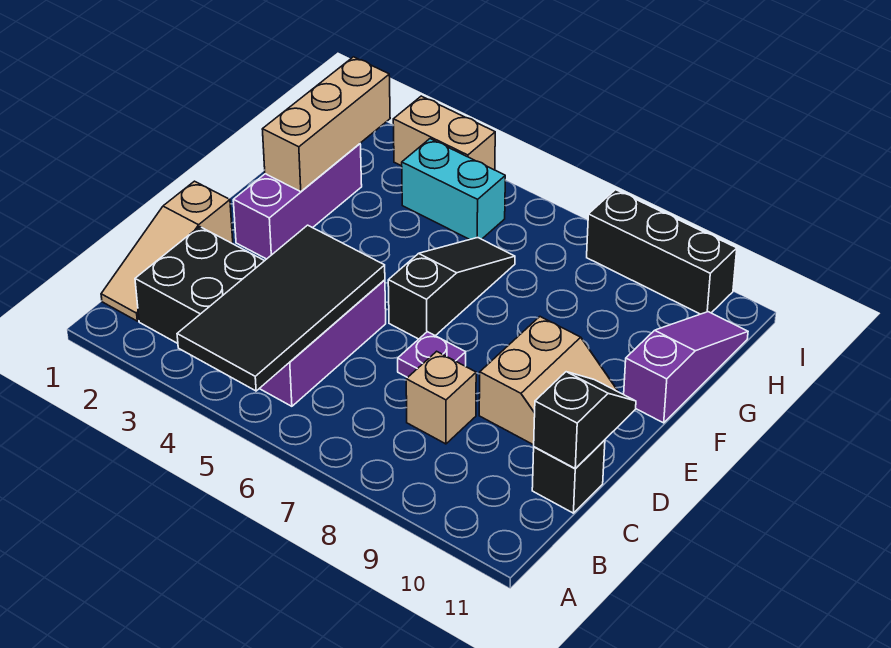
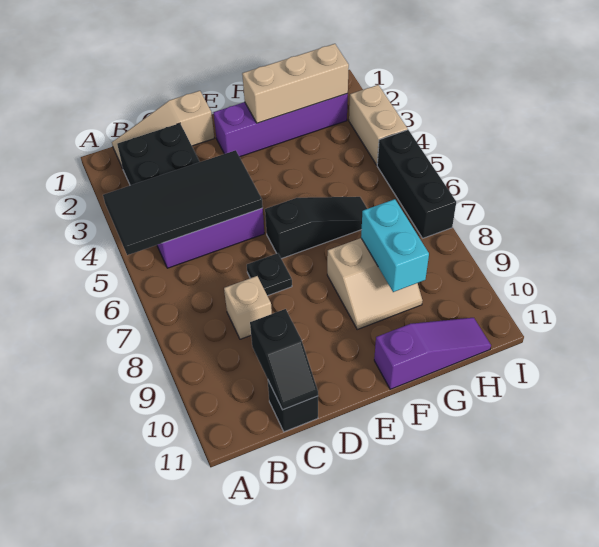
black 1x2 slope [534,372,636,469] -> black 1x2 slope turned to [250,309,318,410]
purple 1x1 plate [398,332,466,378] -> black 1x1 plate [247,253,292,296]
tan 2x2 slope [479,317,618,445] -> tan 2x2 slope moved to [327,238,423,329]
purple 1x3 brick [233,144,362,259] -> purple 1x4 brick [214,94,348,157]
cyan 1x2 brick [402,139,505,240] -> cyan 1x2 brick moved to [361,199,429,292]
black 1x3 brick [587,190,737,314] -> black 1x3 brick moved to [377,130,456,238]

